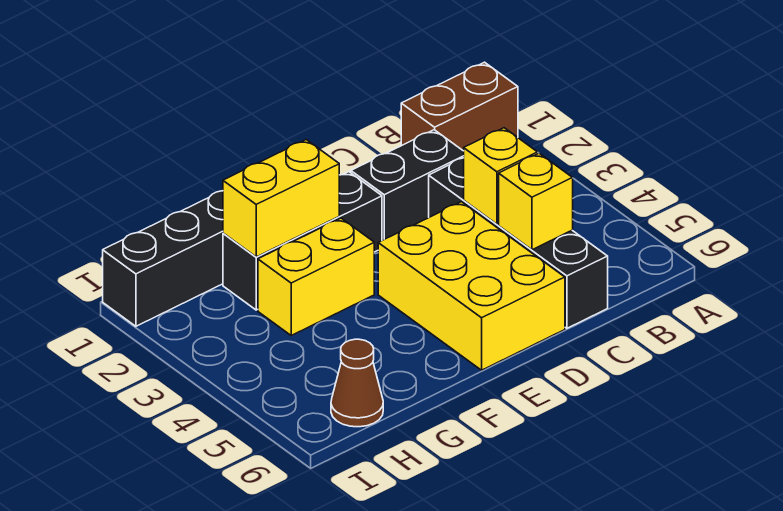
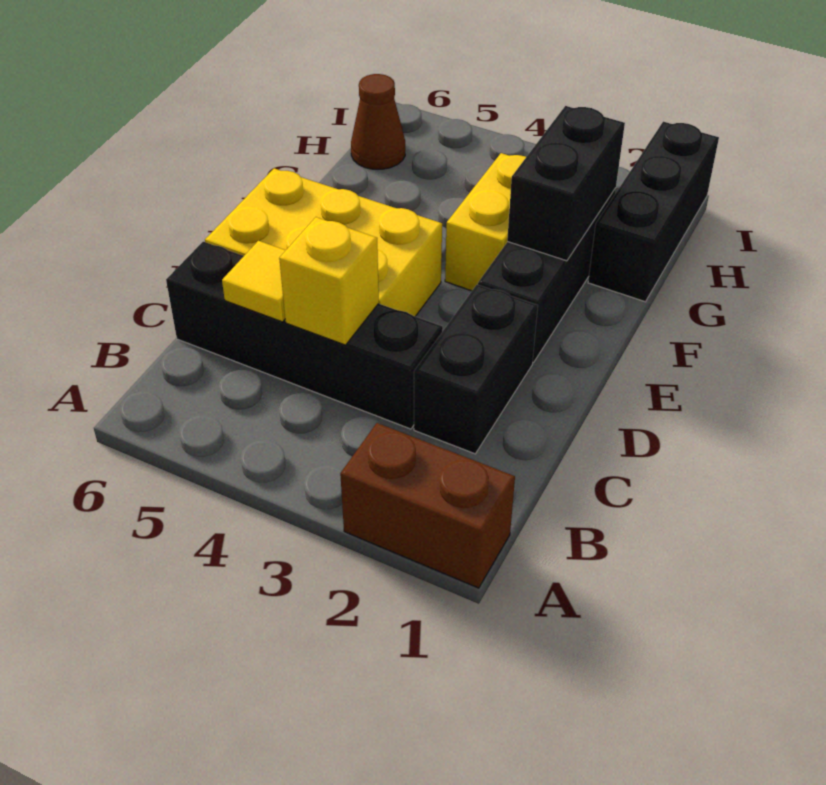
brown 1x2 brick [401,62,518,151] -> brown 1x2 brick turned to [340,423,515,588]
yellow 1x1 brick [499,153,573,250] -> yellow 1x1 tile [222,241,286,322]
yellow 1x2 brick [223,140,339,257] -> black 1x2 brick [507,106,625,261]

